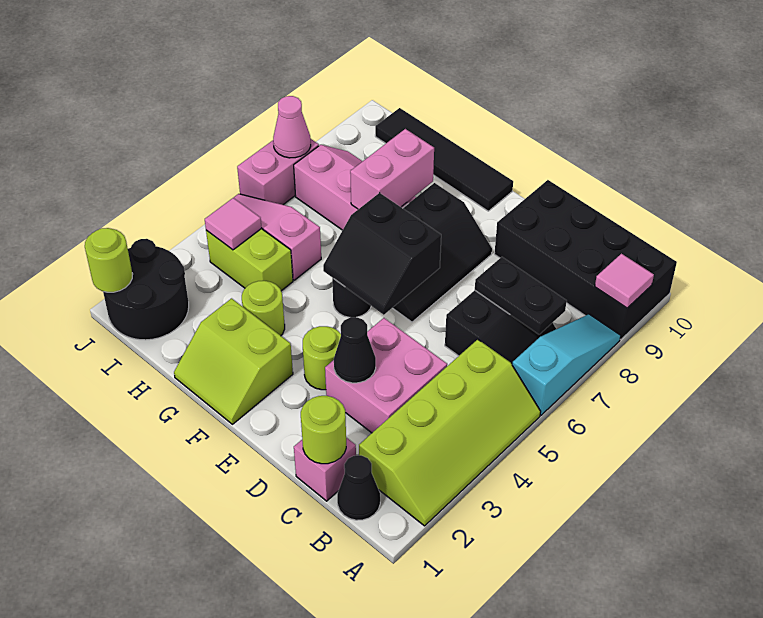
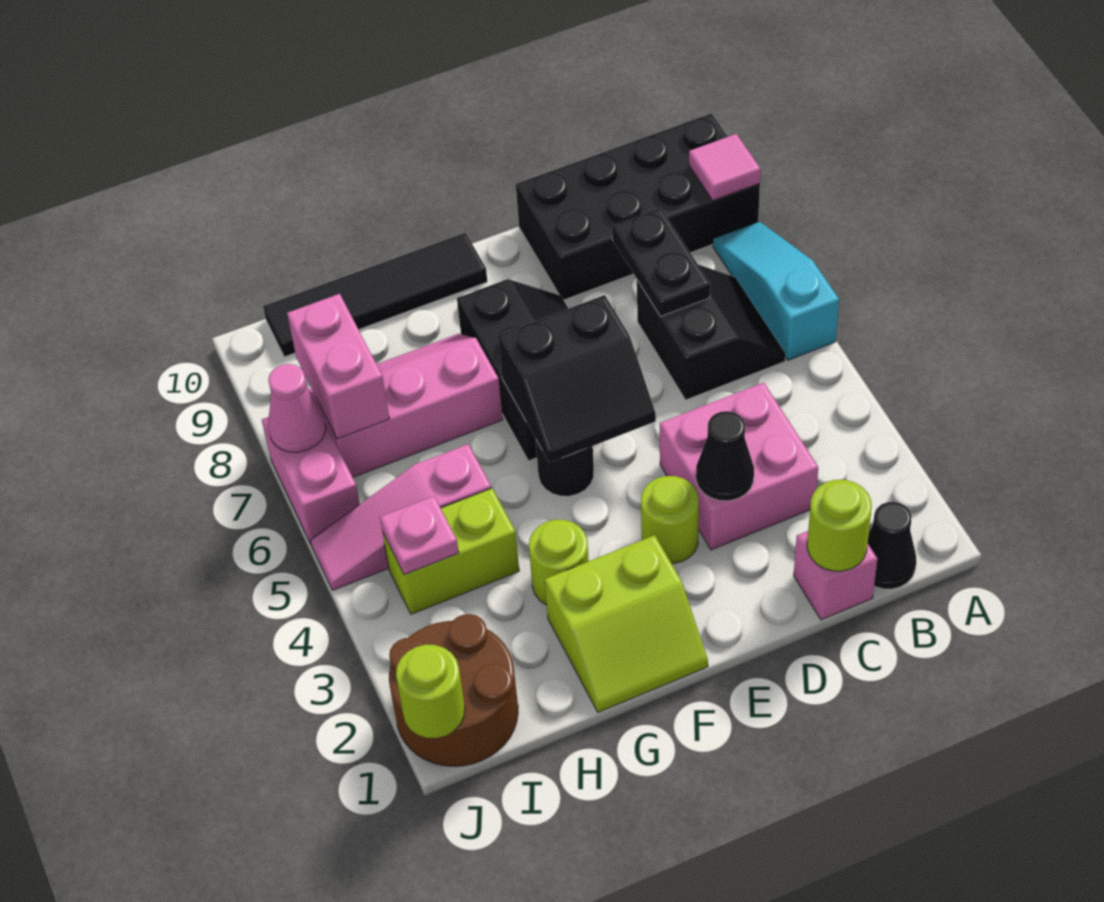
lime 2x4 slope [359,339,541,526] -> none
black 1x2 plate [475,257,567,334] -> black 1x2 plate turned to [612,208,710,316]
pink 1x2 brick [350,129,434,209] -> pink 1x2 brick moved to [287,294,389,439]
black 2x2 round brick [103,239,189,340] -> brown 2x2 round brick [389,614,518,766]
pink 1x1 tile [205,198,262,250] -> pink 1x1 plate [380,496,459,575]

